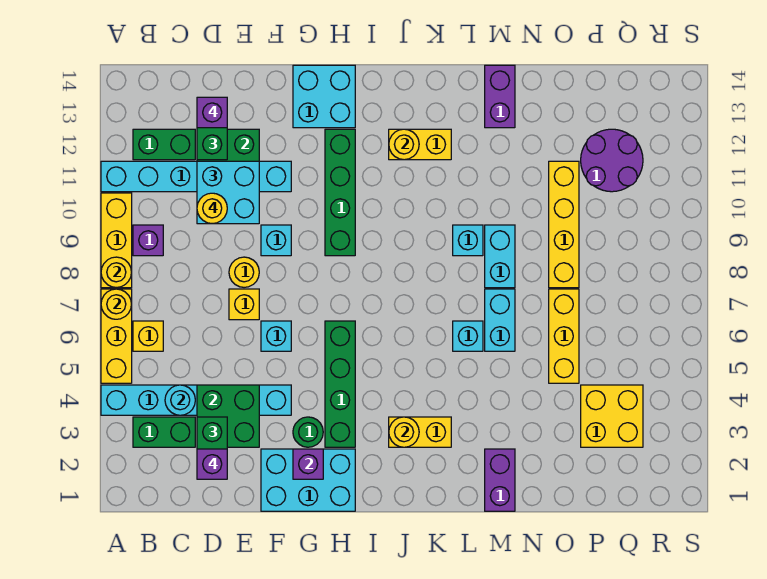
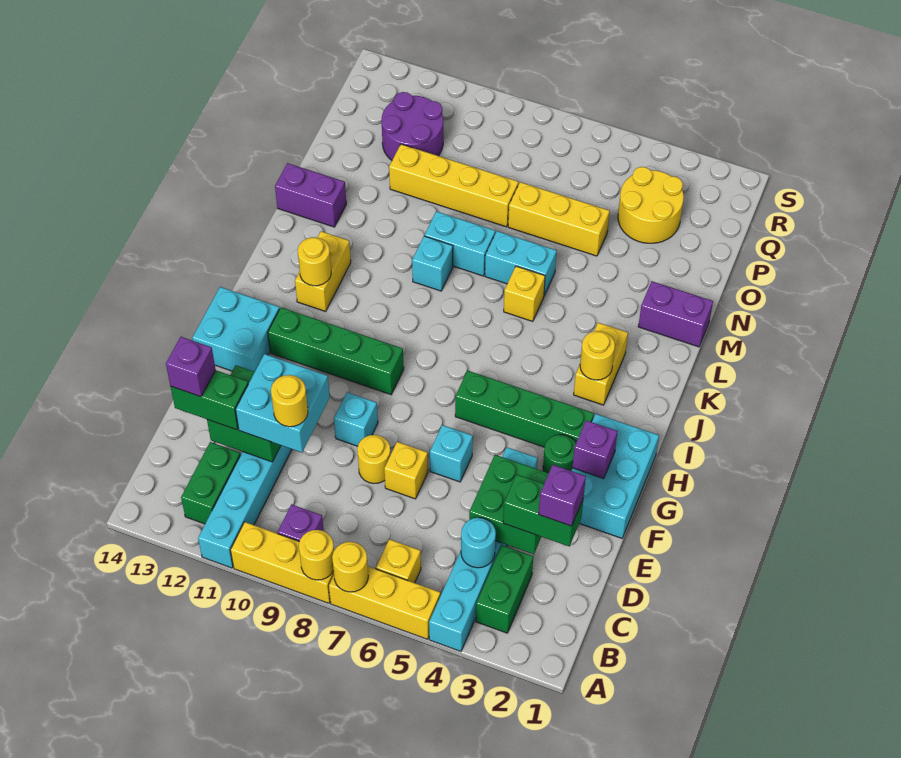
cyan 1x1 brick [453,321,483,351] -> yellow 1x1 brick [504,266,545,321]
yellow 2x2 brick [581,385,643,447] -> yellow 2x2 round brick [618,167,684,243]

